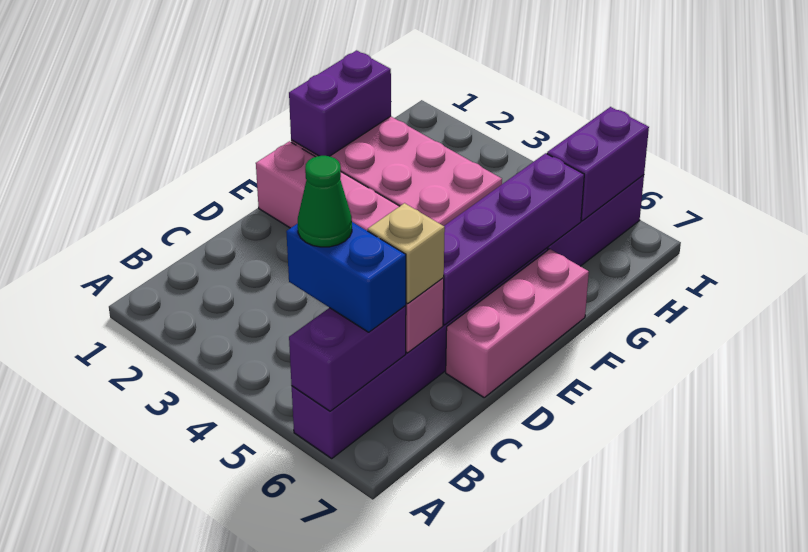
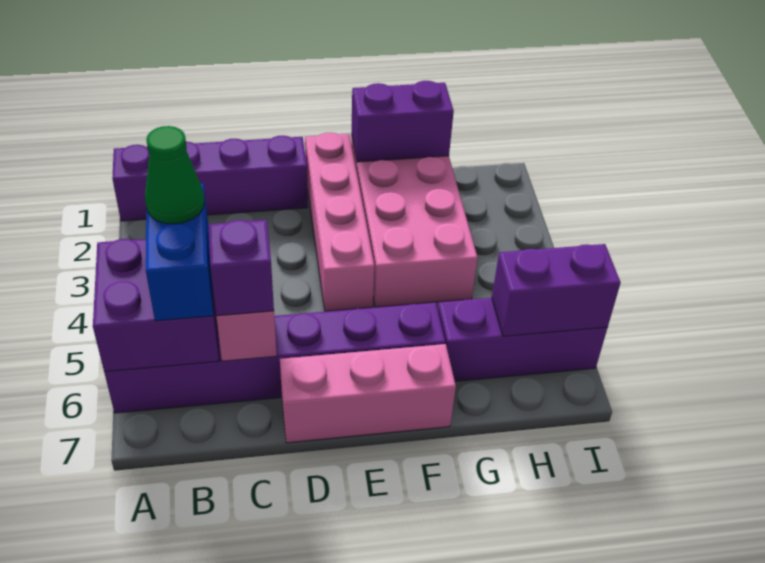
purple 1x2 brick [289,306,406,411] -> purple 2x2 brick [93,239,219,372]
tan 1x1 brick [368,203,445,304] -> purple 1x1 brick [208,220,274,316]
purple 1x4 brick [443,153,584,325] -> purple 1x4 brick moved to [112,136,308,221]

